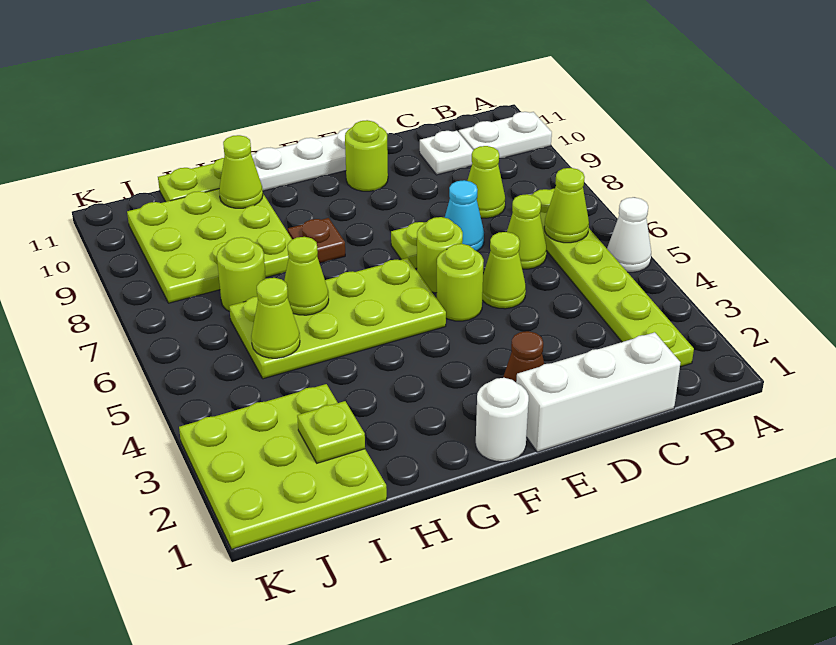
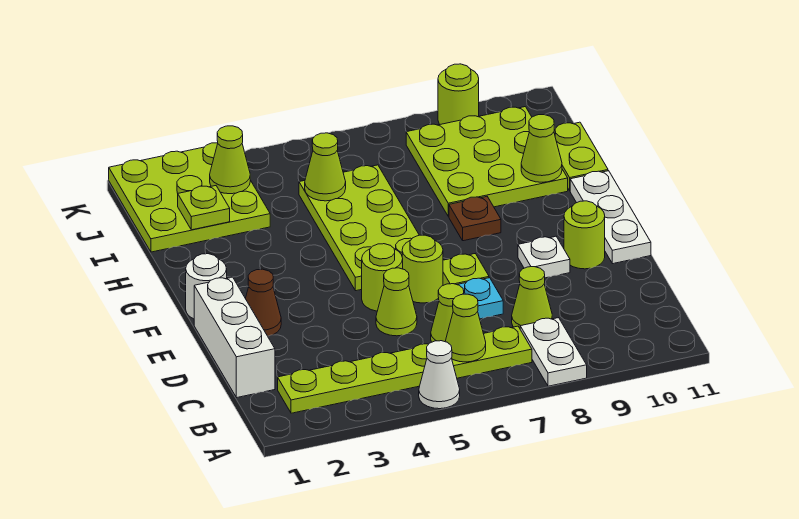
white 1x2 plate [459,112,552,158] -> white 1x2 plate moved to [520,318,587,386]
white 1x1 plate [420,131,473,175] -> white 1x1 plate moved to [518,236,570,278]
cyan 1x1 cone [445,180,484,251] -> cyan 1x1 plate [457,278,503,319]
lime 1x1 cone [284,237,329,315] -> lime 1x1 cone moved to [210,126,250,194]
lime 1x1 round brick [217,237,266,312] -> lime 1x1 round brick moved to [438,64,479,124]

